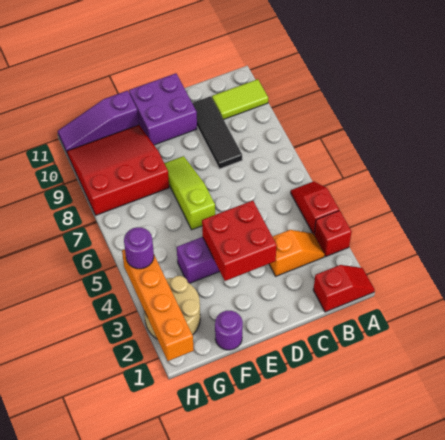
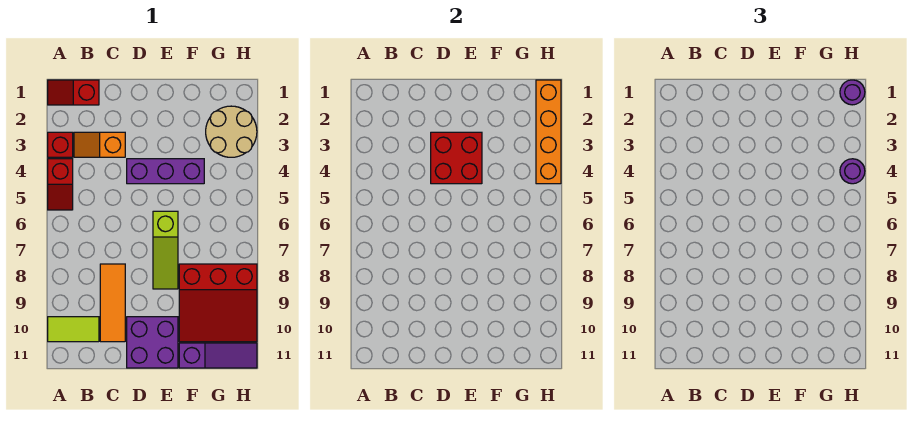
black 1x3 tile [192,96,242,169] -> orange 1x3 tile [100,264,125,342]
purple 1x1 round brick [215,311,243,350] -> purple 1x1 round brick moved to [840,80,865,105]

